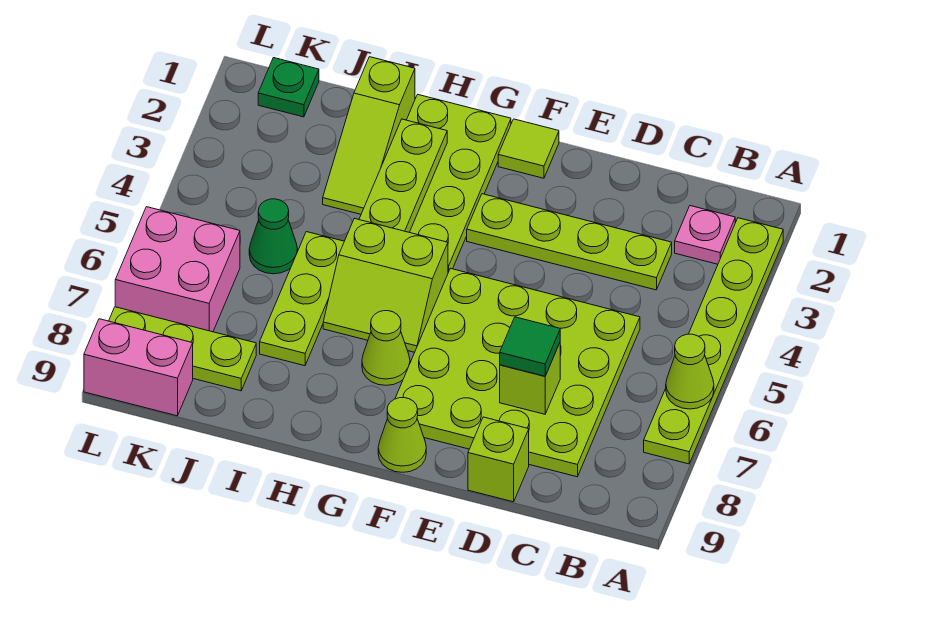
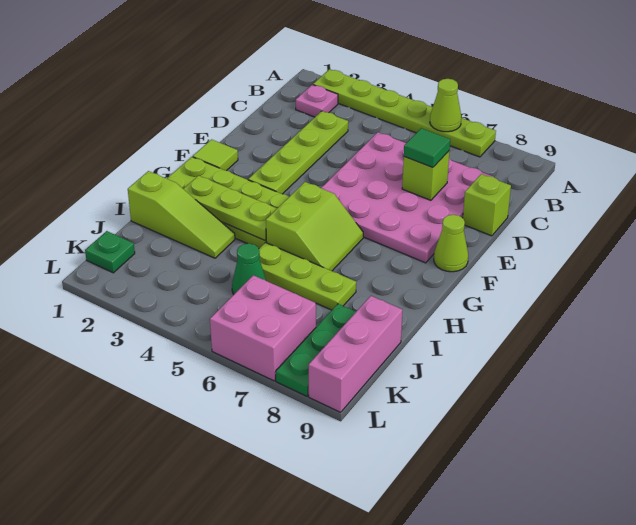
lime 4x4 plate [395,268,640,477] -> pink 4x4 plate [321,132,493,263]
lime 1x1 cone [362,311,410,385] -> none
lime 1x3 plate [109,307,256,391] -> green 1x3 plate [276,304,356,396]
pink 1x2 brick [84,319,193,416] -> pink 1x3 brick [309,296,402,412]

